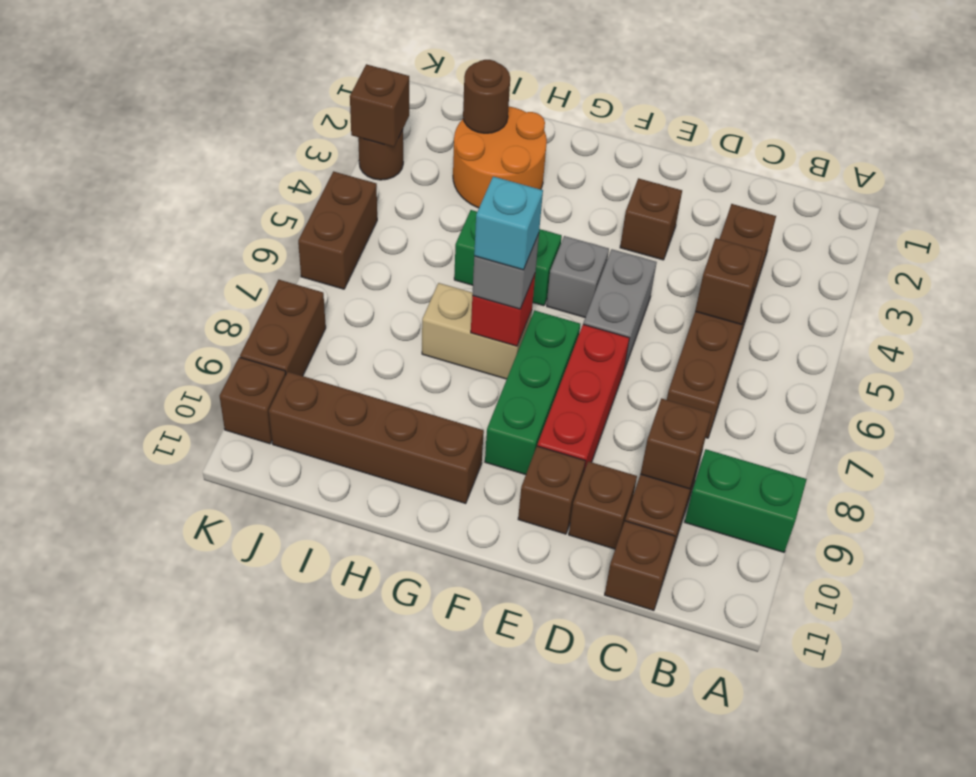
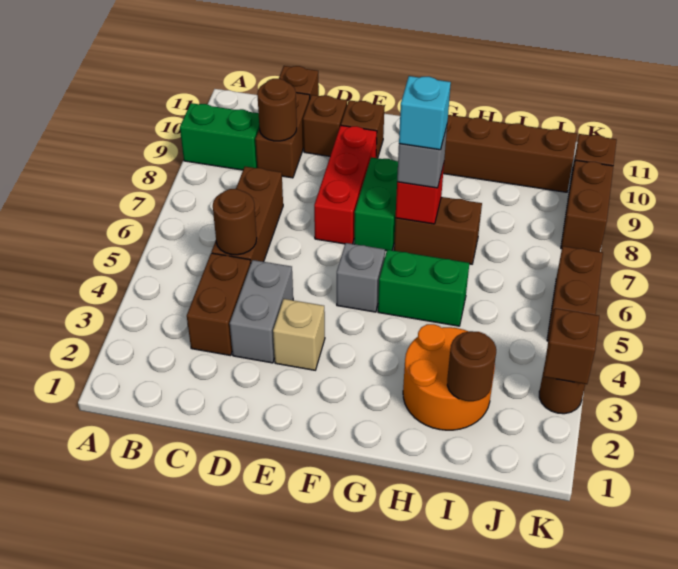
brown 1x1 brick [695,238,763,325] -> brown 1x1 round brick [213,189,257,255]
brown 1x1 brick [641,399,711,489] -> brown 1x1 round brick [257,79,297,141]
brown 1x1 brick [620,178,682,260] -> tan 1x1 brick [273,299,325,370]
grey 1x2 brick [583,249,657,370] -> grey 1x2 brick moved to [230,260,293,363]
green 1x3 brick [485,310,580,475] -> green 1x2 brick [354,157,398,251]
tan 1x2 brick [422,283,532,379] -> brown 1x2 brick [394,197,482,264]

